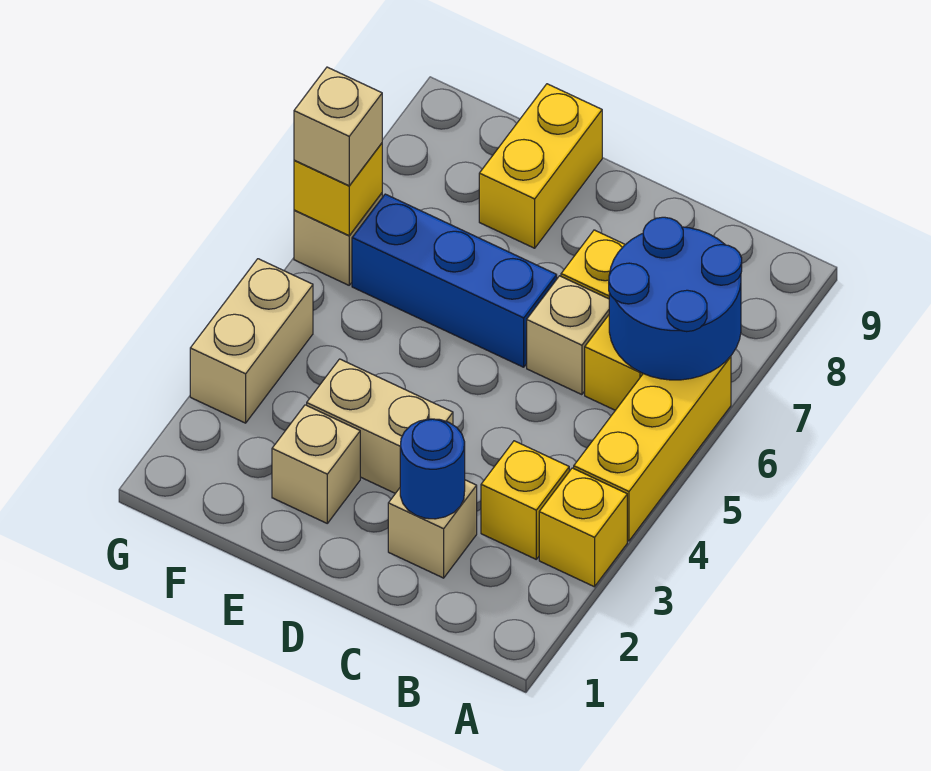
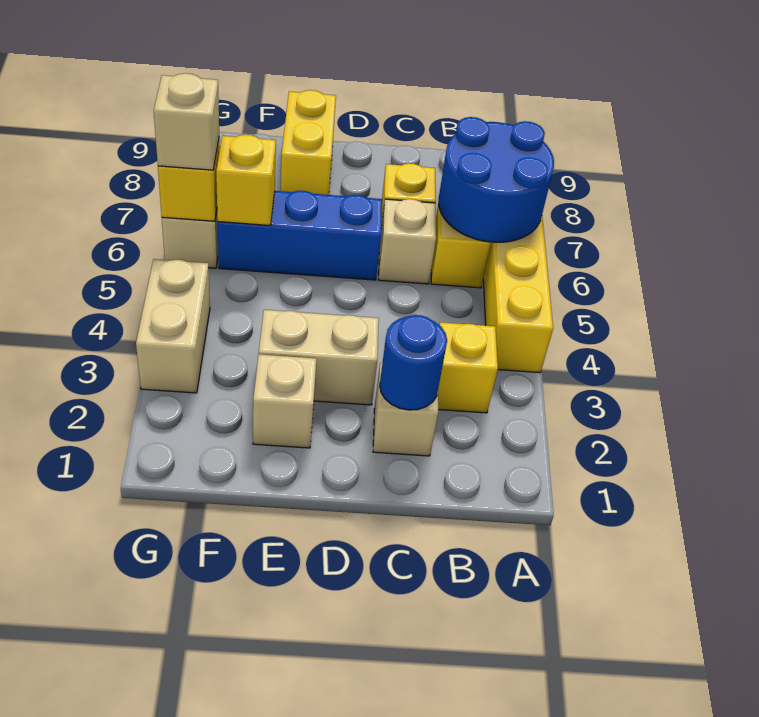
yellow 1x1 brick [539,468,627,587] -> yellow 1x1 brick moved to [216,135,276,225]

